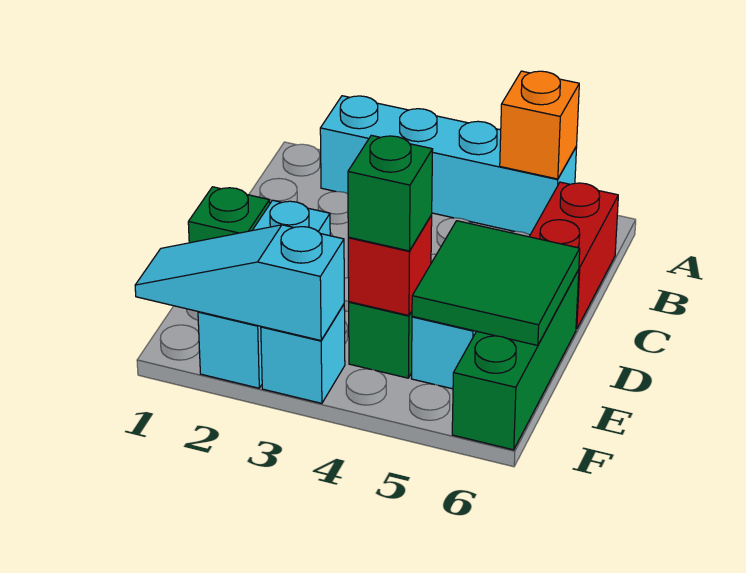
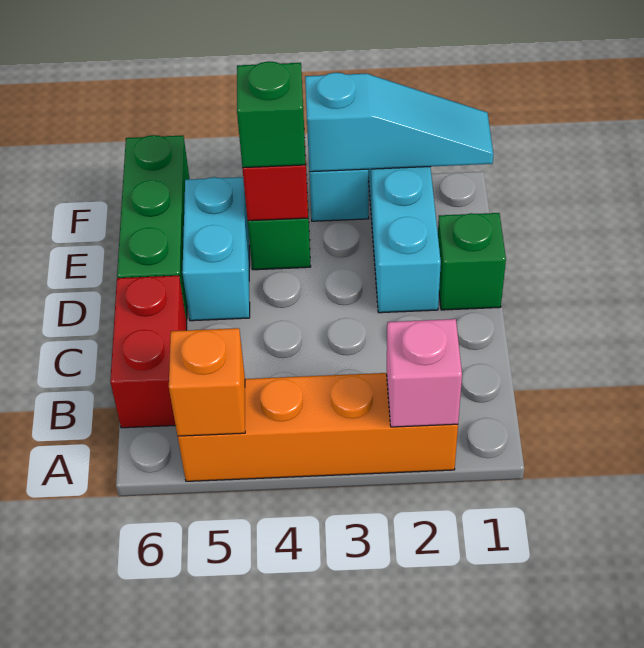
cyan 1x4 brick [320,96,577,235] -> orange 1x4 brick [178,373,458,481]
none -> pink 1x1 brick [387,319,462,427]
green 2x2 tile [412,221,580,346] -> none

